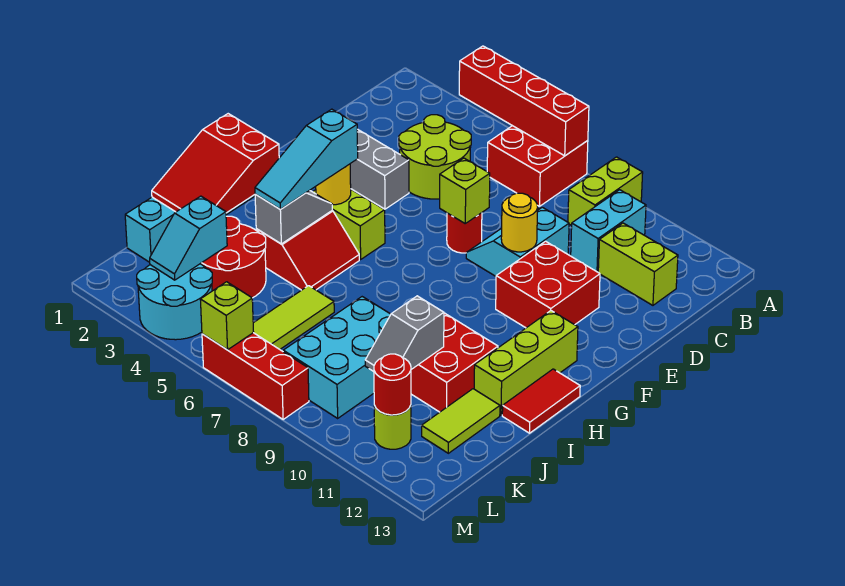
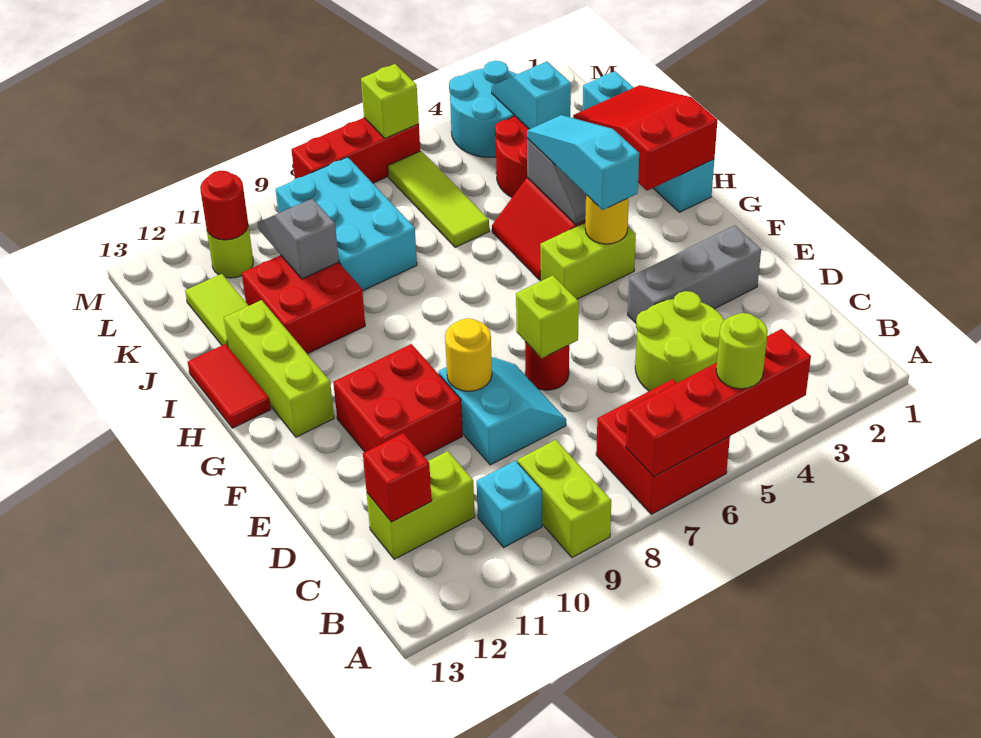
none -> lime 1x1 round brick [716,313,768,389]
cyan 1x2 brick [571,190,646,272] -> cyan 1x1 brick [477,461,542,547]
none -> red 1x1 brick [363,433,432,522]

